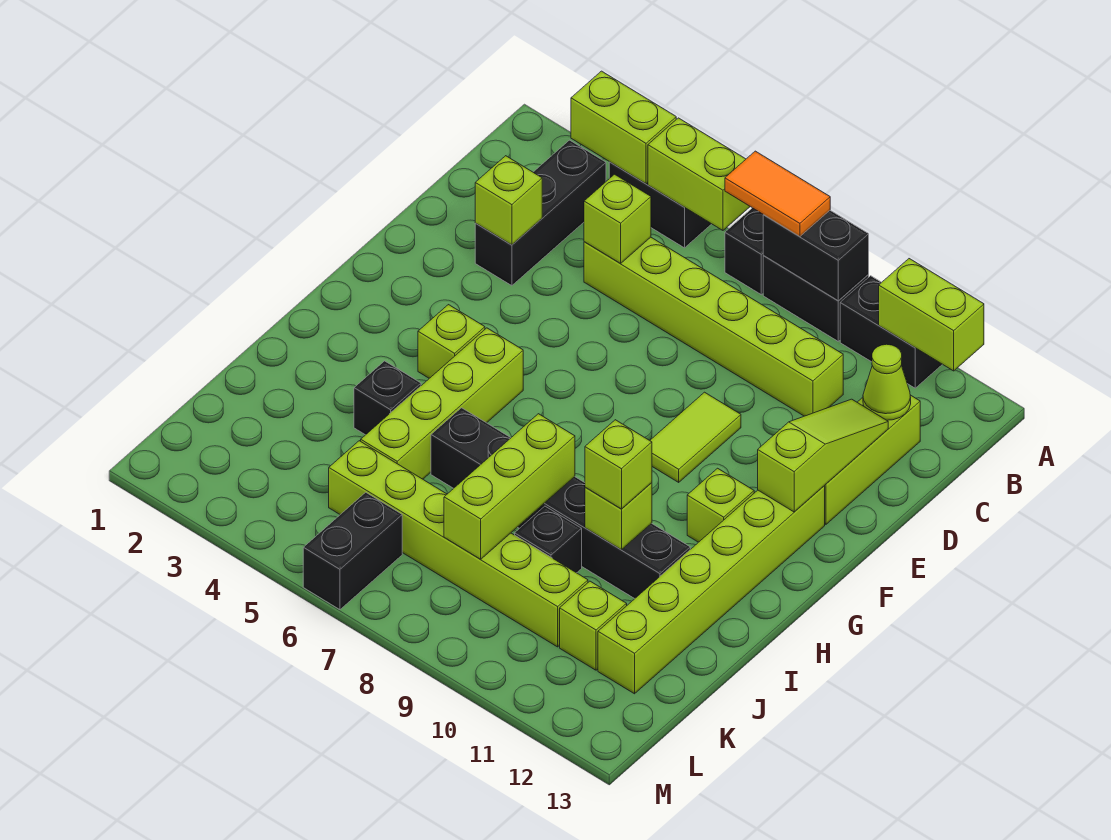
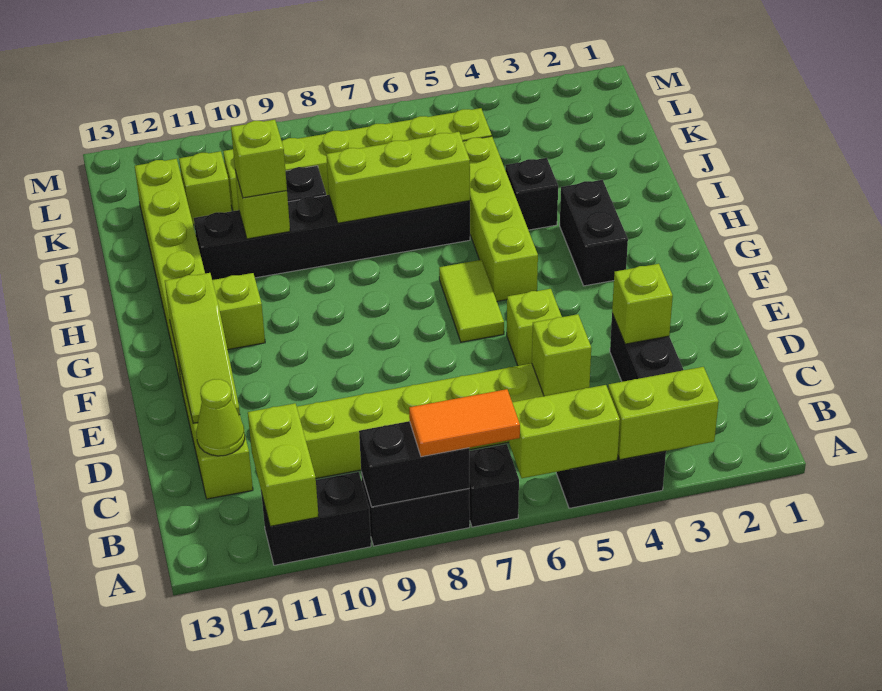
lime 1x2 brick [879,259,984,371] -> lime 1x2 brick turned to [248,403,319,526]
lime 1x2 tile [650,392,741,482] -> lime 1x2 tile moved to [439,260,504,342]
lime 1x1 brick [418,305,485,378] -> lime 1x1 brick moved to [507,289,562,366]
lime 1x3 brick [444,414,575,559] -> lime 1x3 brick turned to [326,132,470,223]
black 1x2 brick [303,492,402,610] -> black 1x2 brick moved to [560,180,628,286]

